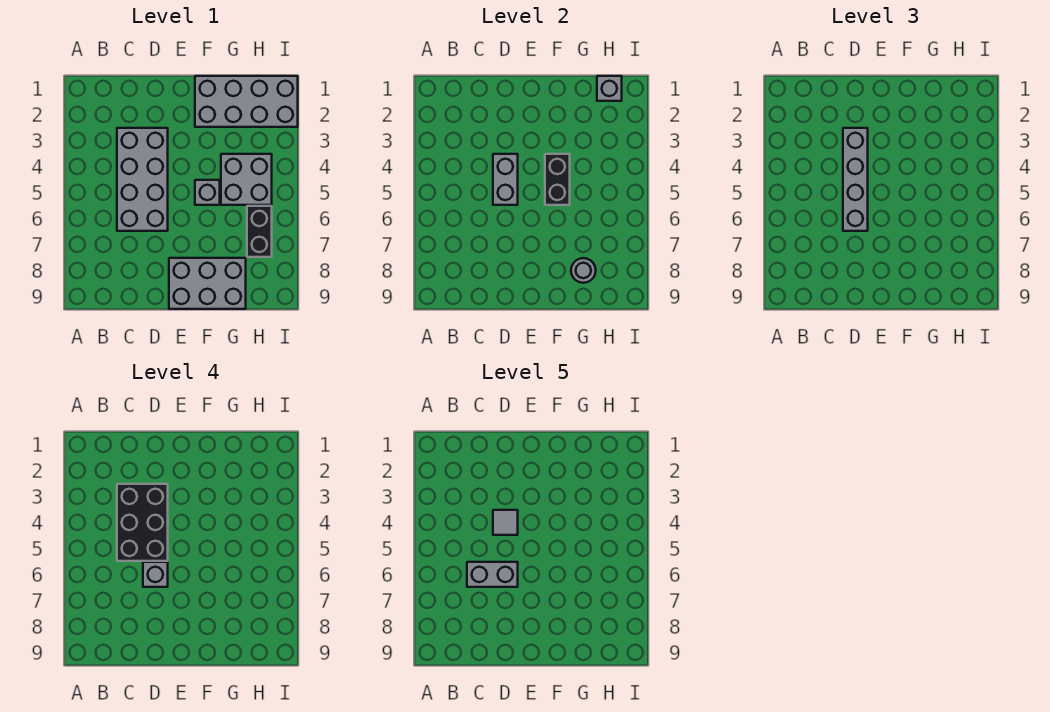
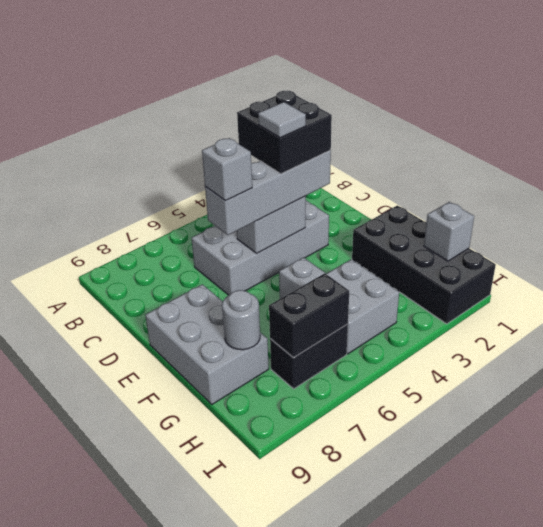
black 2x3 brick [117,484,168,561] -> black 2x2 brick [237,91,332,174]
grey 1x2 brick [467,562,518,587] -> none
grey 2x4 brick [195,76,298,127] -> black 2x4 brick [352,205,496,324]
black 1x2 brick [545,154,570,205] -> black 1x2 brick moved to [269,273,349,358]

